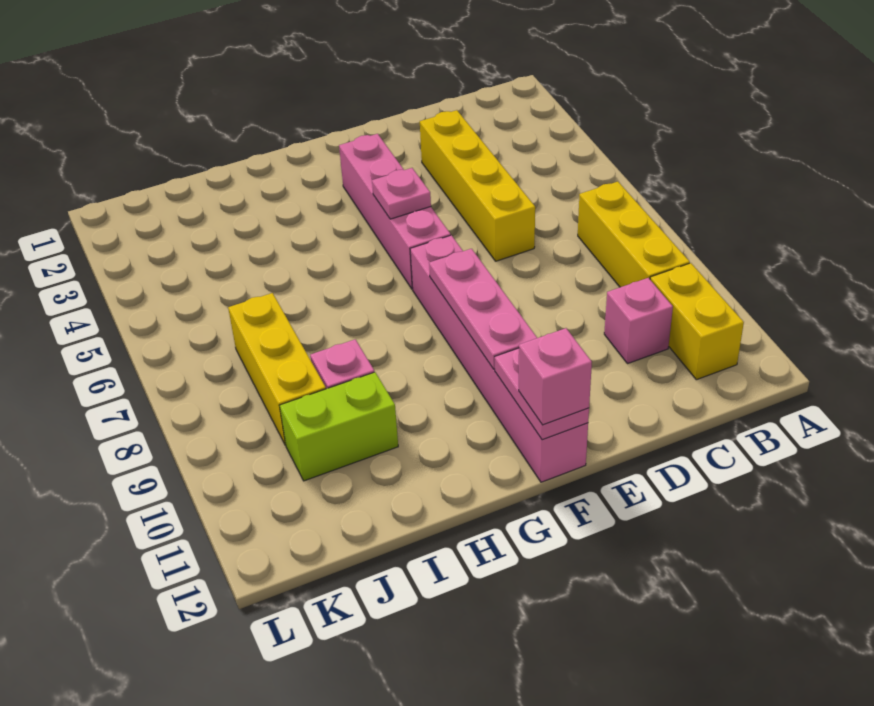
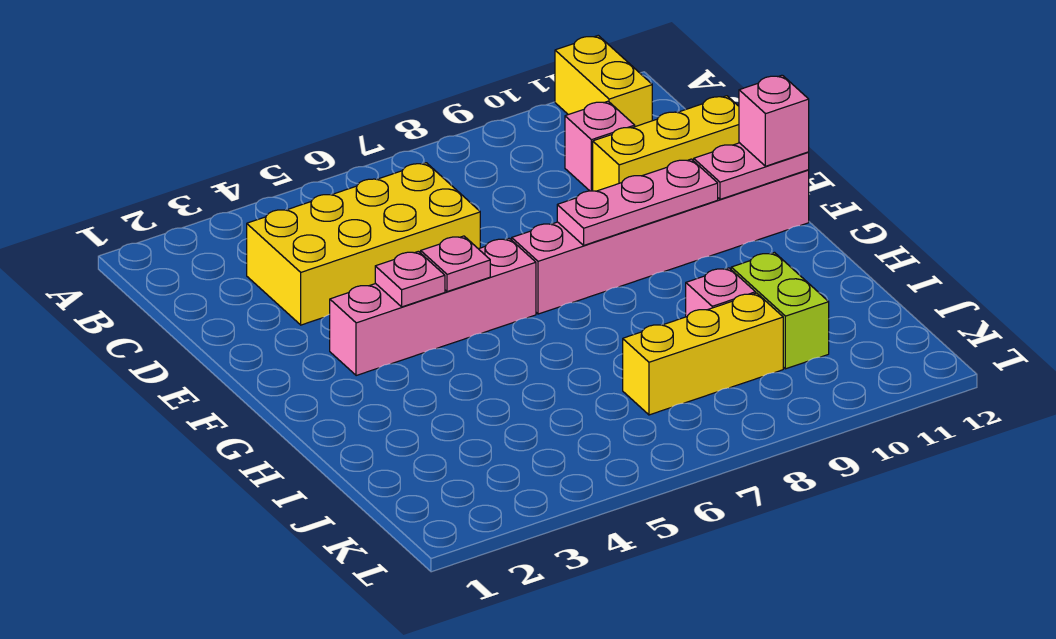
yellow 1x3 brick [578,182,690,287] -> yellow 1x3 brick moved to [593,96,739,191]
yellow 1x2 brick [650,263,744,380] -> yellow 1x2 brick turned to [555,36,652,127]
yellow 1x4 brick [420,110,535,261] -> yellow 2x4 brick [247,163,480,325]
none -> pink 1x1 plate [375,251,445,307]

